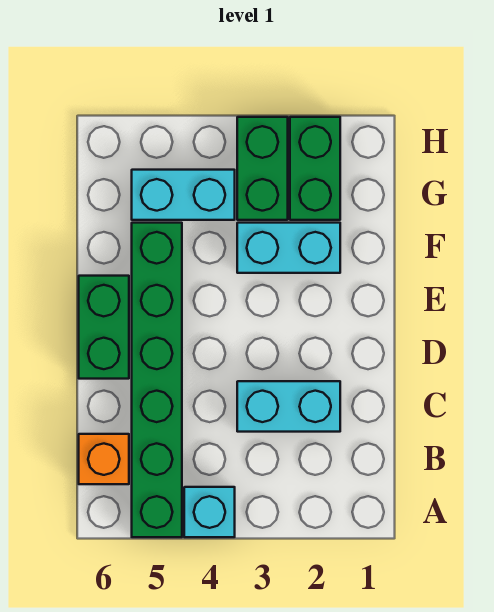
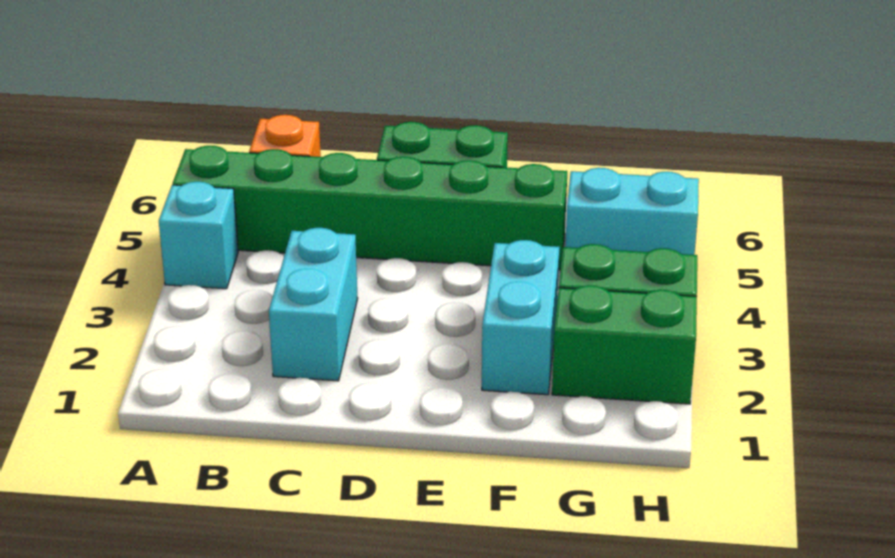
cyan 1x2 brick [132,170,235,220] -> cyan 1x2 brick turned to [565,168,699,255]

